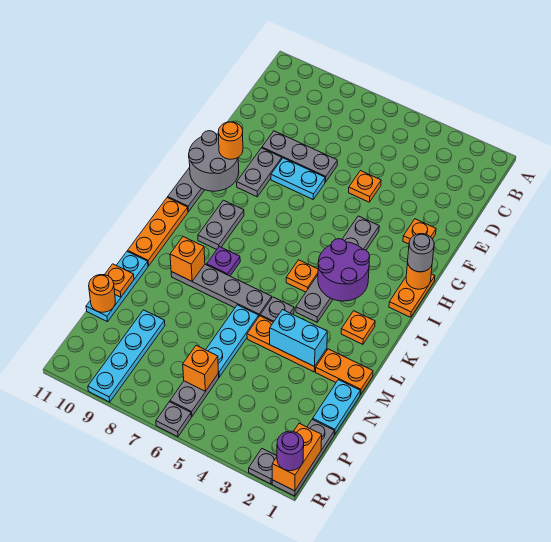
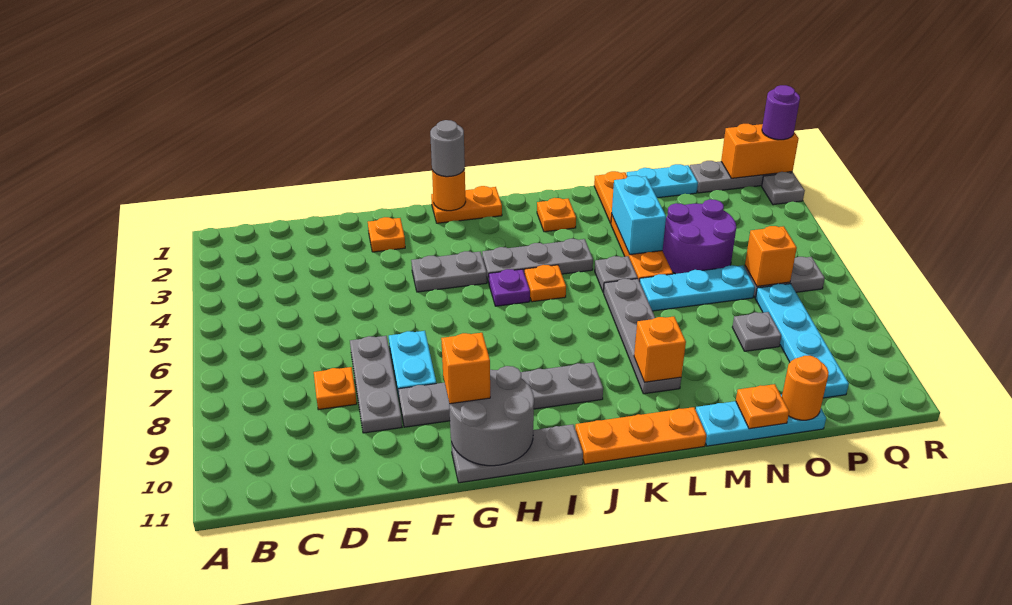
orange 1x1 plate [349,171,381,202] -> orange 1x1 plate moved to [314,367,357,410]
orange 1x1 round brick [218,122,243,159] -> orange 1x1 brick [441,333,490,404]
purple 2x2 round brick [318,239,370,301] -> purple 2x2 round brick moved to [663,199,736,274]
purple 1x1 plate [207,247,240,276] -> purple 1x1 plate moved to [489,269,530,306]
cyan 1x4 plate [88,310,165,402] -> cyan 1x4 plate turned to [755,284,849,398]
grey 1x1 plate [156,402,191,437] -> grey 1x1 plate moved to [732,312,781,351]

